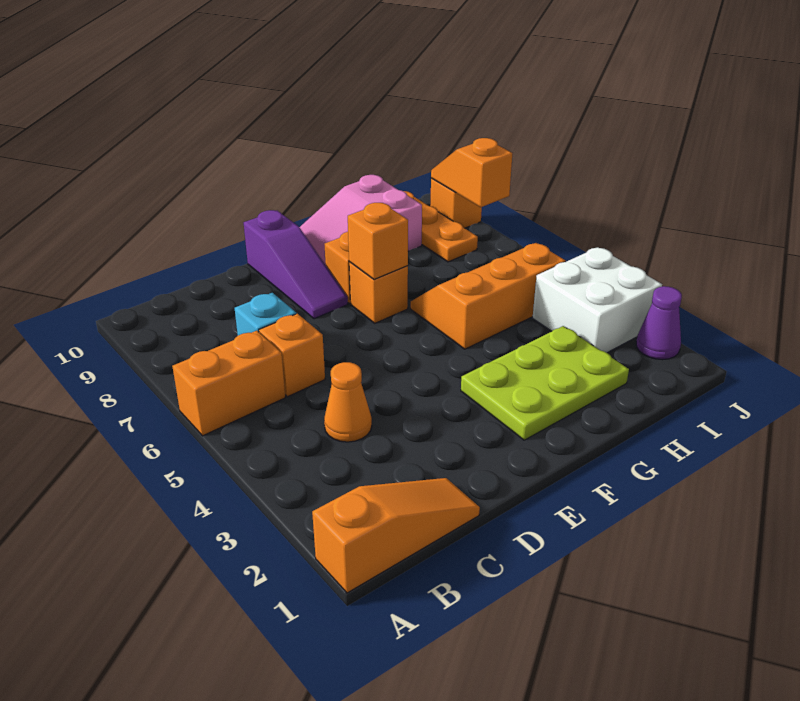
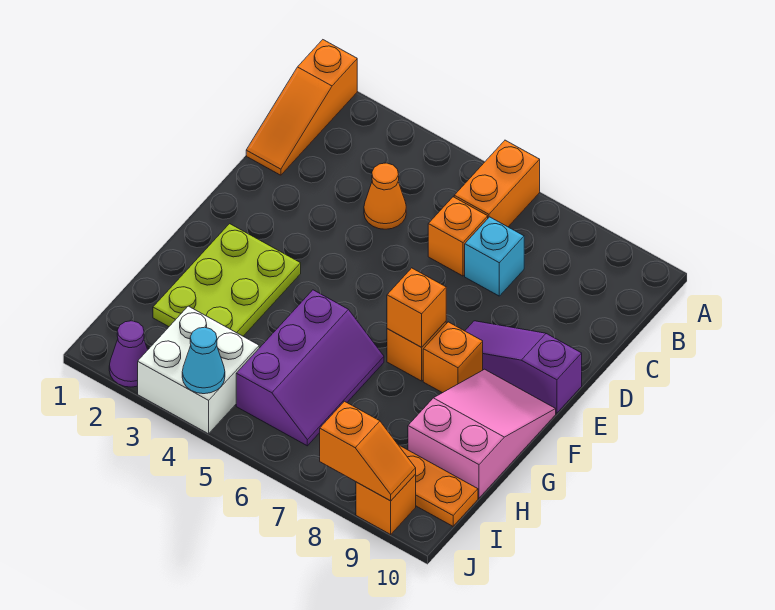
orange 2x3 slope [411,243,565,349] -> purple 2x3 slope [236,290,384,446]
none -> cyan 1x1 cone [182,327,225,394]

